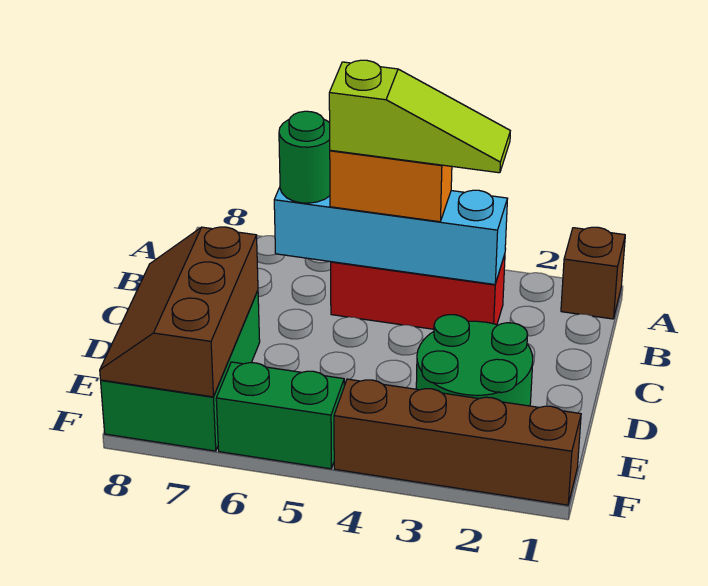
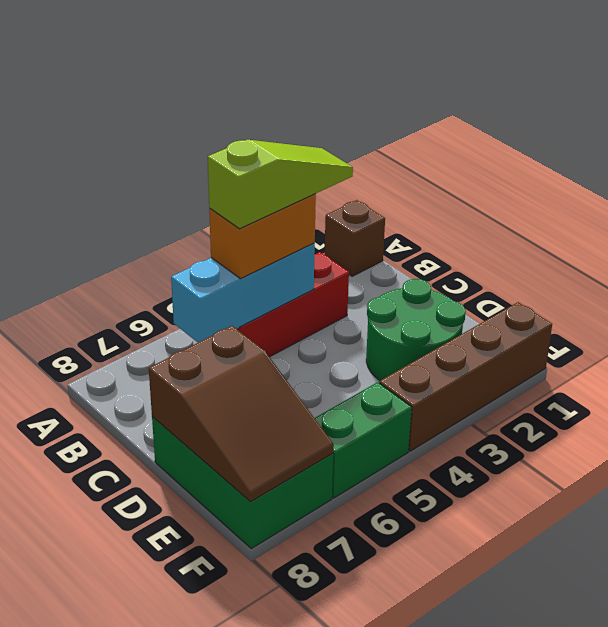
cyan 1x4 brick [274,187,508,284] -> cyan 1x3 brick [171,243,315,342]
green 1x1 round brick [279,111,330,203] -> none
brown 2x3 slope [100,227,258,397] -> brown 2x3 slope turned to [149,326,334,502]

